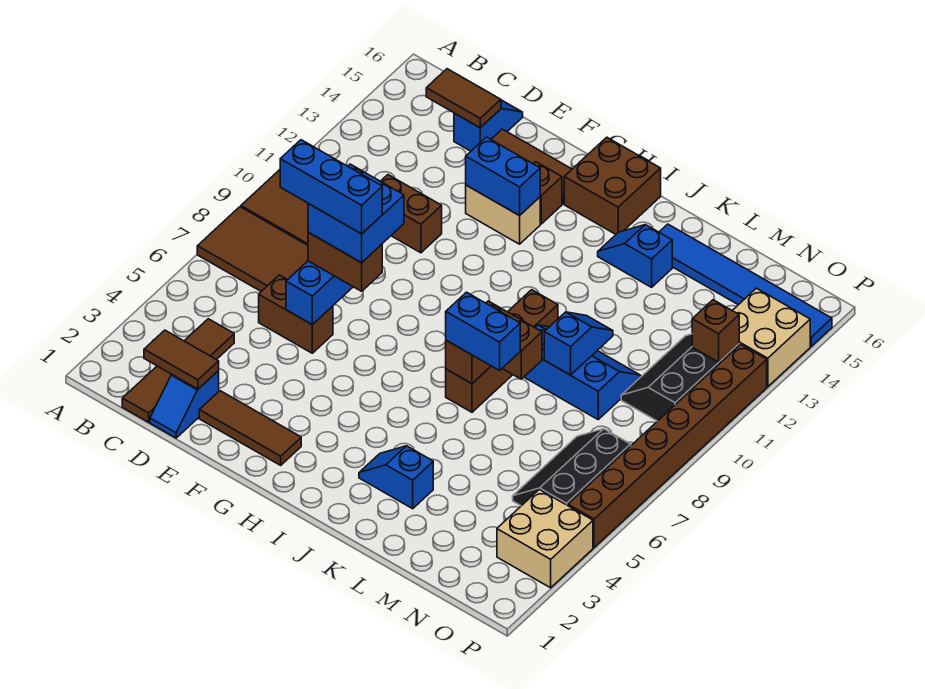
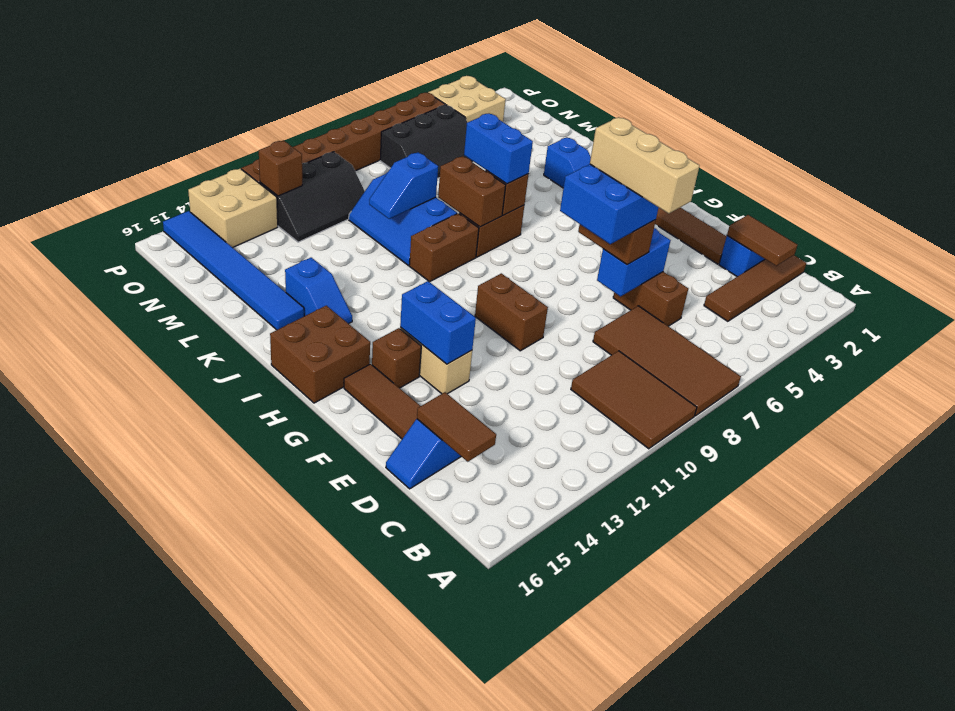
blue 1x3 brick [280,140,382,234] -> tan 1x3 brick [590,117,699,214]
brown 1x2 brick [381,175,442,253] -> brown 1x2 brick moved to [475,273,548,351]

